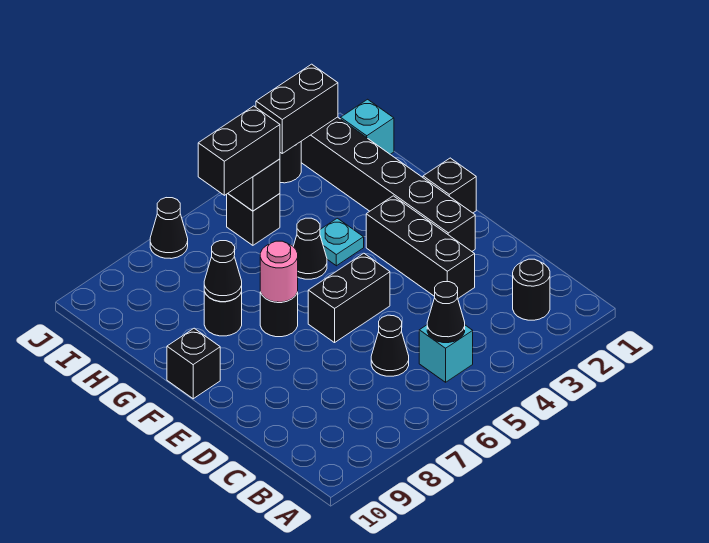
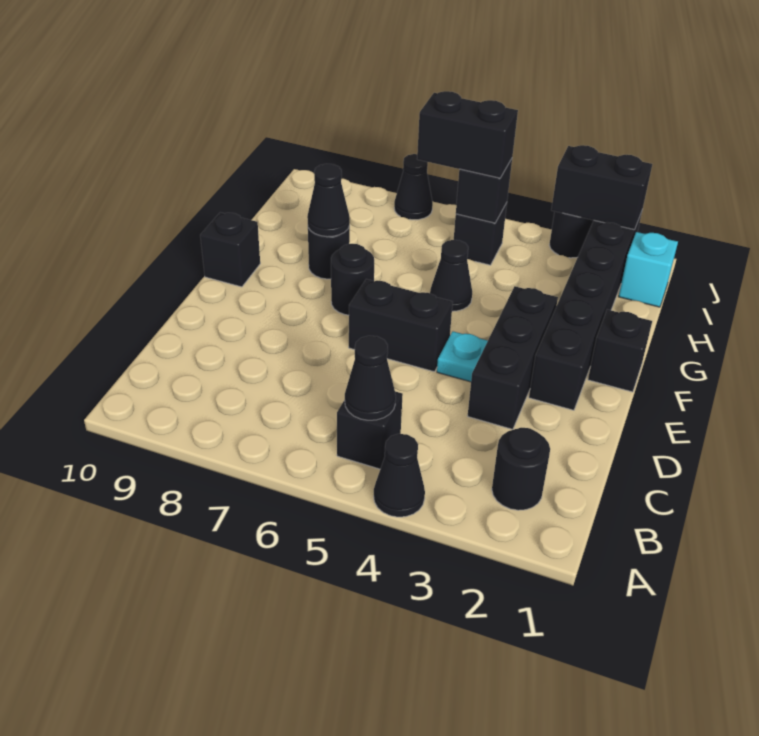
cyan 1x1 brick [419,325,473,382] -> black 1x1 brick [337,391,403,469]
black 1x1 cone [371,315,409,376] -> black 1x1 cone moved to [374,434,425,517]
pink 1x1 round brick [260,241,298,302] -> none
cyan 1x1 plate [320,218,364,266] -> cyan 1x1 plate moved to [437,331,488,382]

